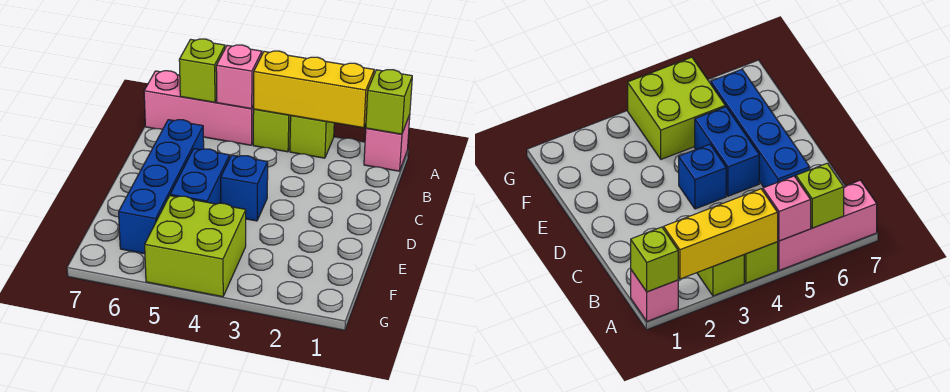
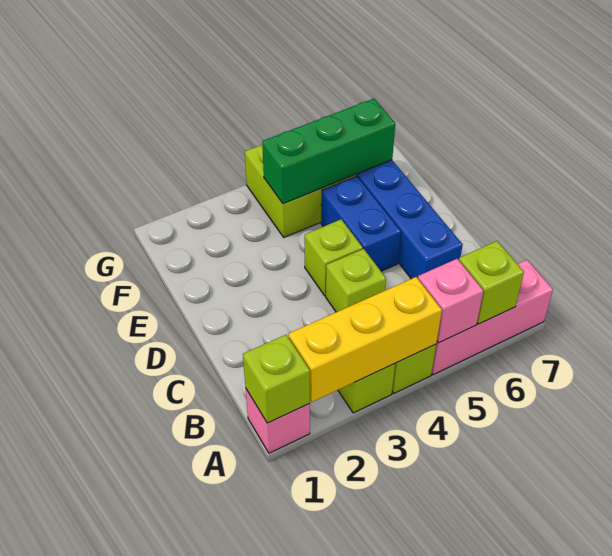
none -> lime 1x1 brick [326,249,386,312]
blue 1x1 brick [221,155,268,221] -> lime 1x1 brick [305,219,363,296]
none -> green 1x3 brick [262,99,395,204]

